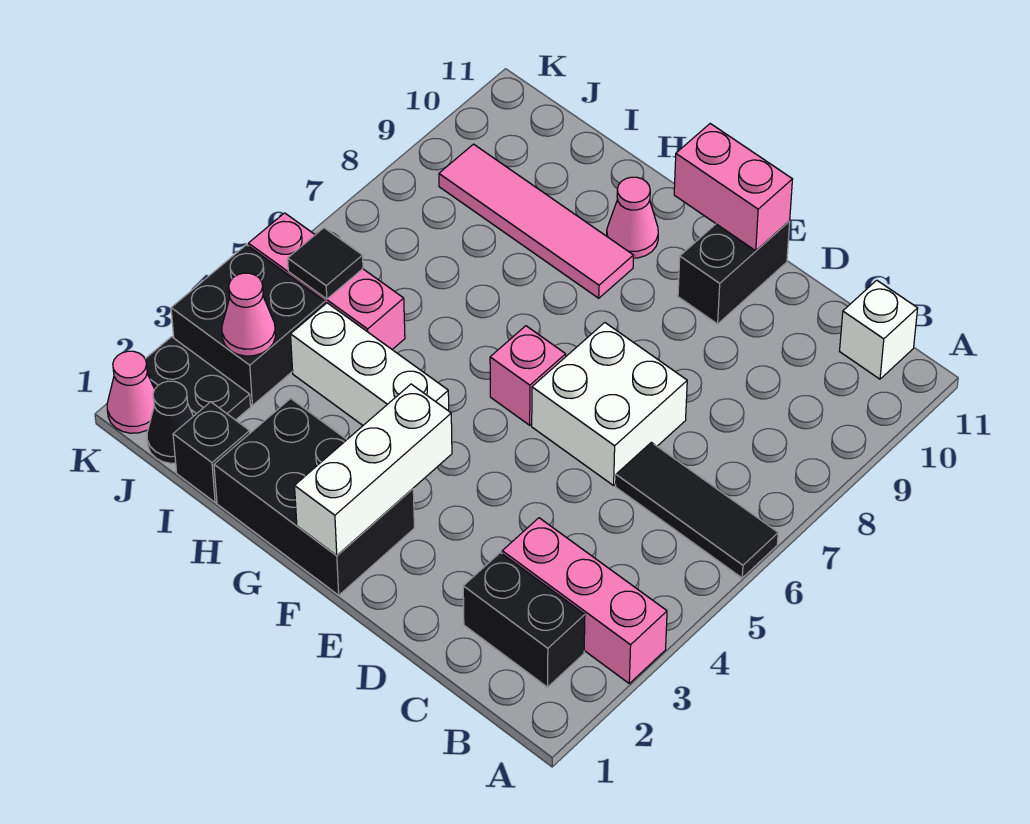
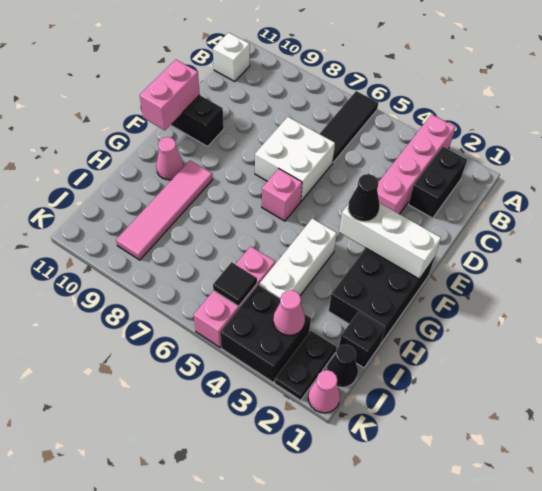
pink 1x3 brick [502,518,667,683] -> pink 1x4 brick [377,114,455,214]
none -> black 1x1 cone [348,174,380,222]

